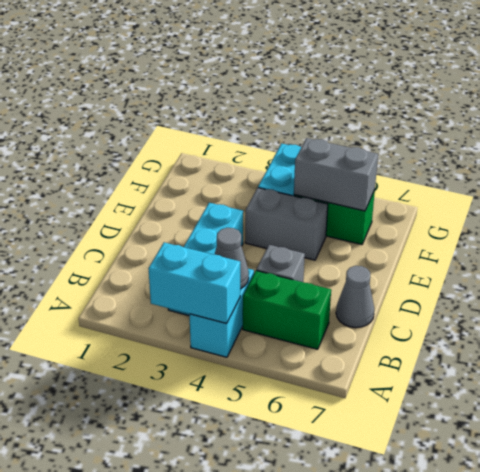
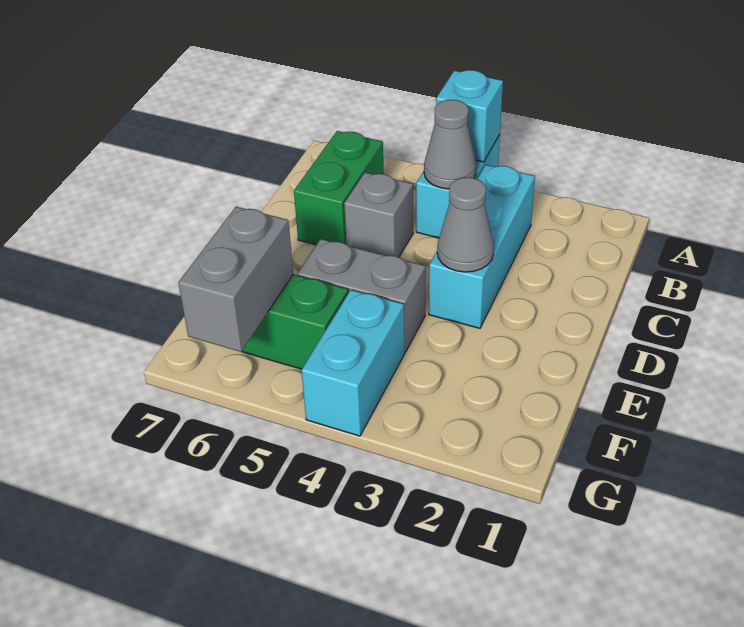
cyan 1x2 brick [148,242,240,324] -> cyan 1x1 brick [436,70,503,162]
green 1x2 brick [243,271,331,349] -> green 1x2 brick turned to [294,131,384,245]
grey 1x1 cone [336,266,374,328] -> grey 1x1 cone moved to [437,177,494,272]
grey 1x2 brick [294,138,378,211] -> grey 1x2 brick turned to [178,207,293,352]

